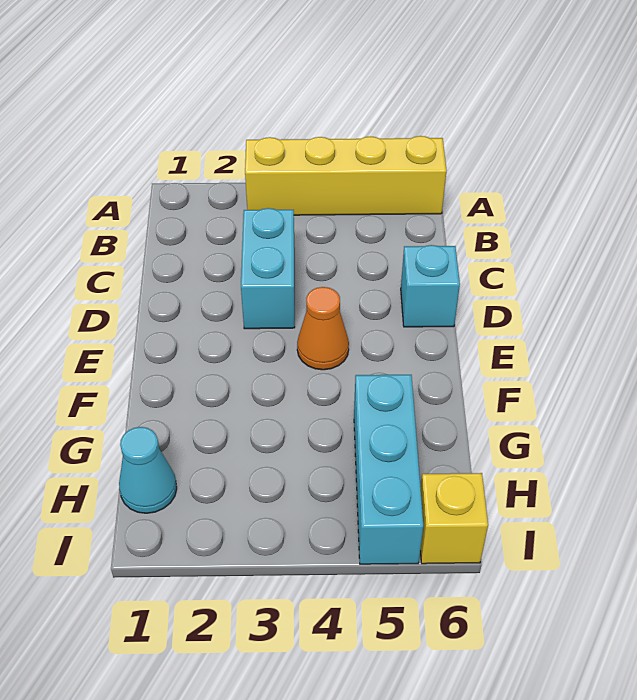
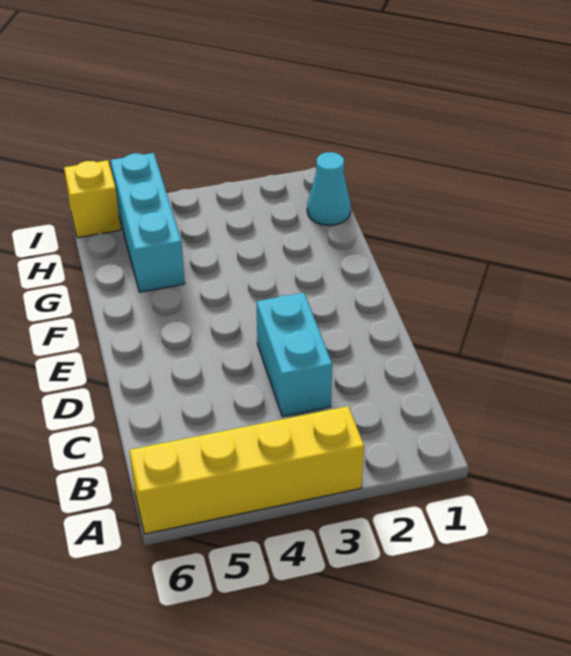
cyan 1x1 brick [401,245,460,327] -> none
orange 1x1 cone [297,287,349,370] -> none

